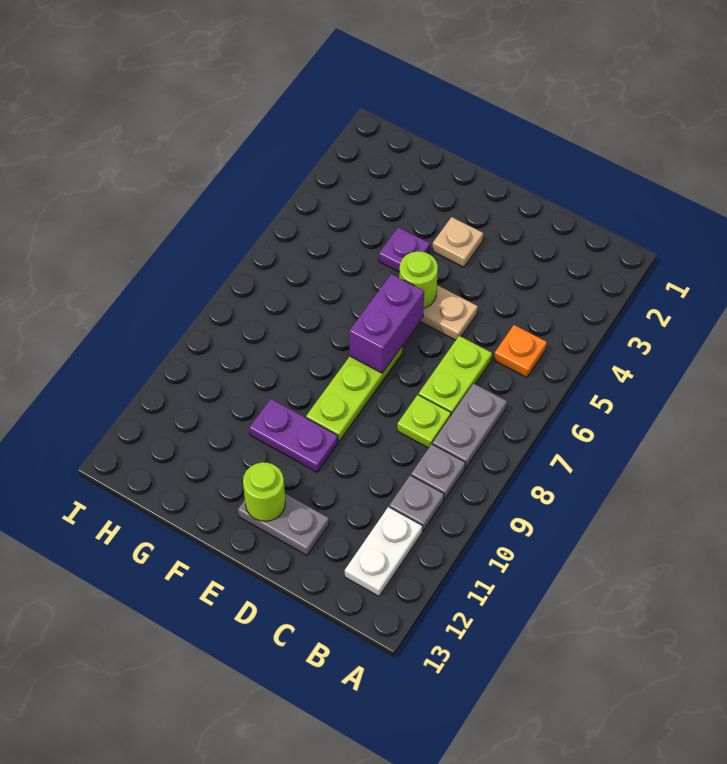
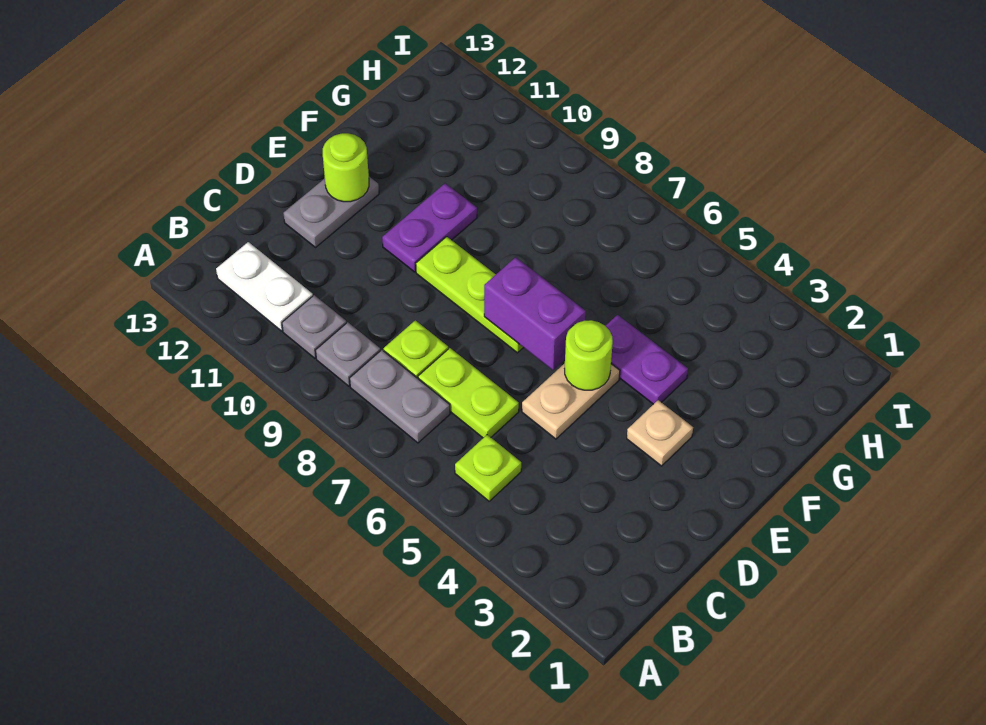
orange 1x1 plate [494,325,547,377] -> lime 1x1 plate [455,435,521,501]
purple 1x1 plate [379,227,430,272] -> purple 1x2 plate [606,315,688,404]

